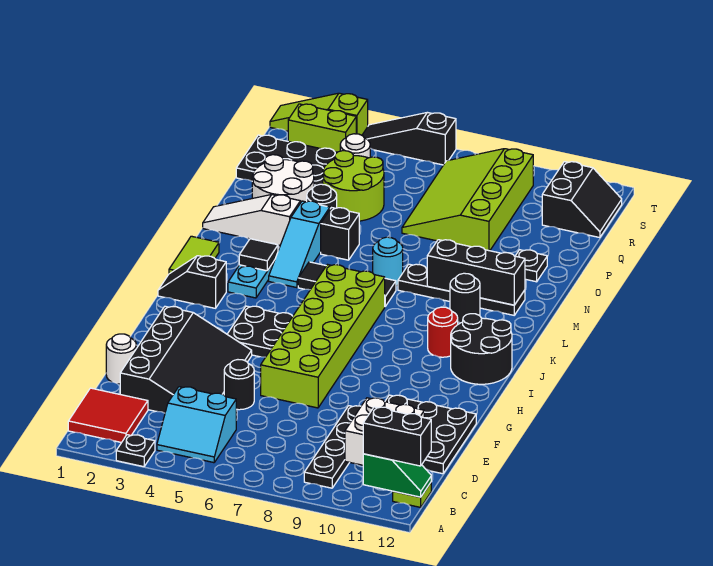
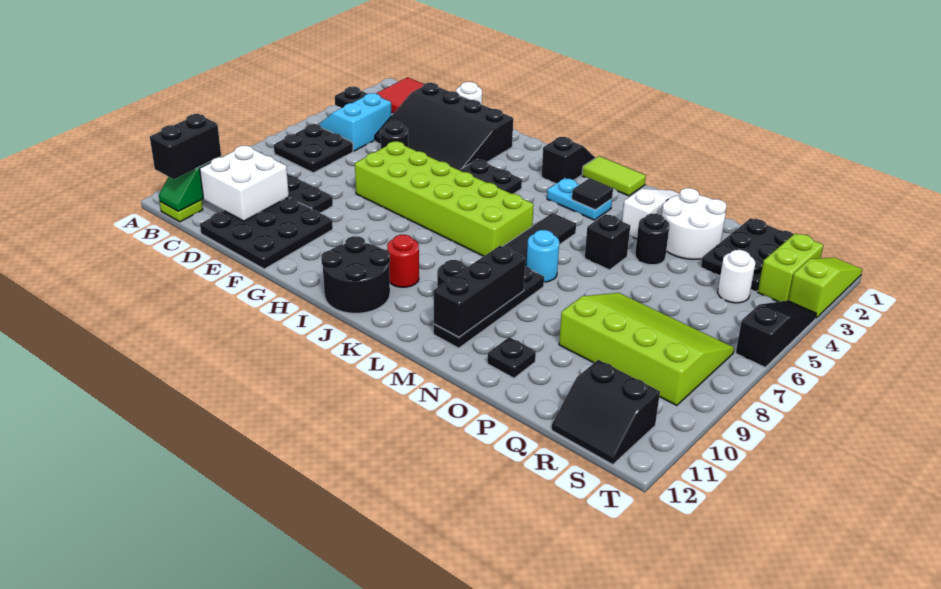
none -> black 2x2 plate [274,124,353,173]
cyan 1x3 slope [269,201,330,288] -> none
lime 2x2 round brick [323,151,384,221] -> none

